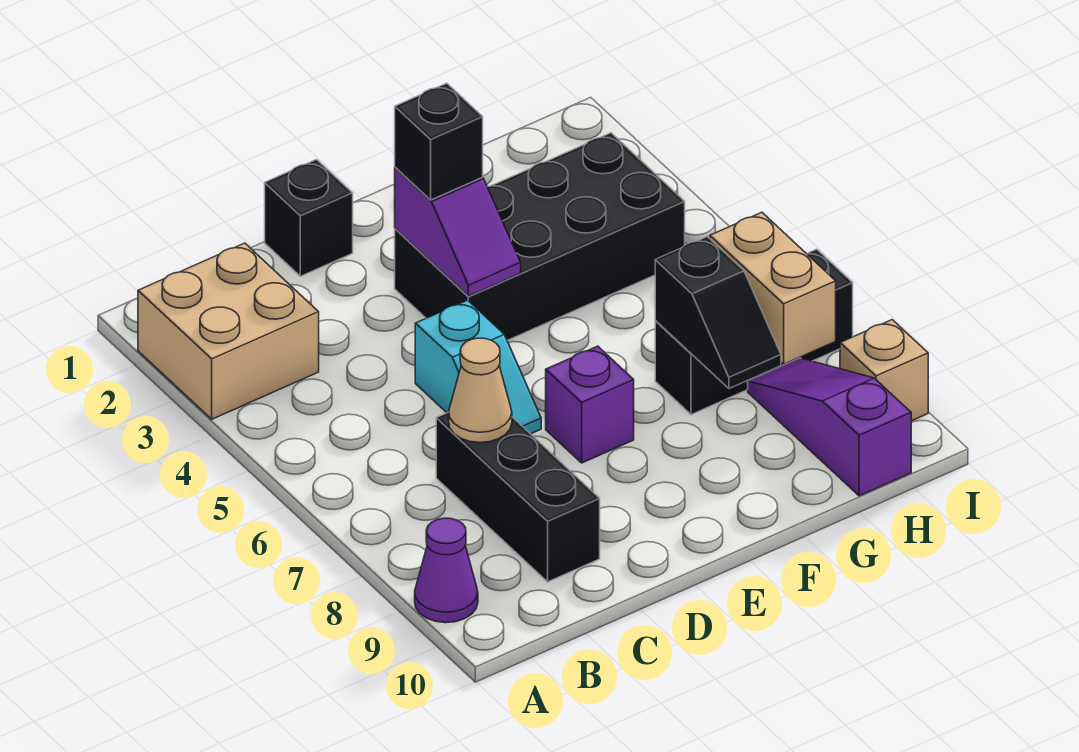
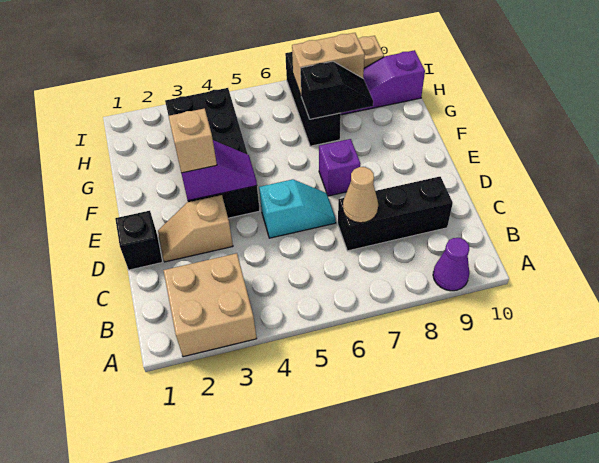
none -> tan 1x2 slope [158,195,233,262]
black 1x1 brick [395,83,483,200] -> tan 1x1 brick [169,108,217,173]

